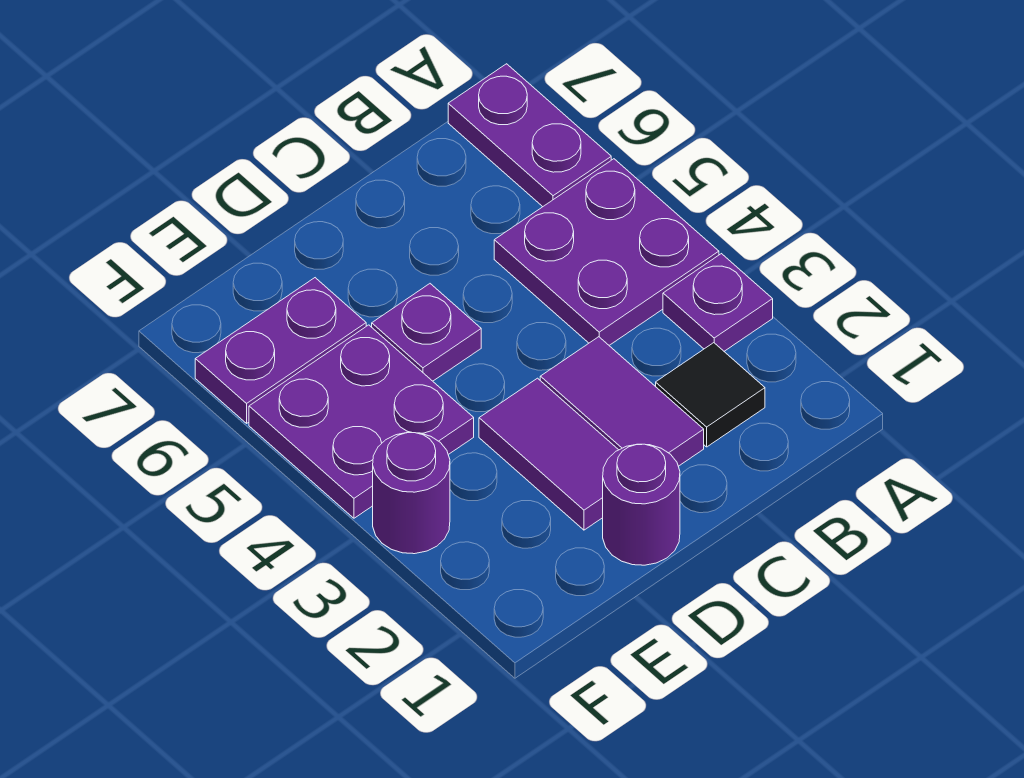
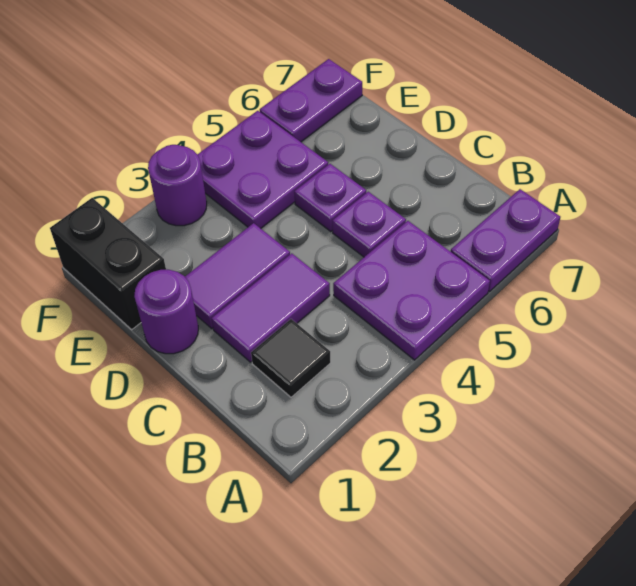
purple 1x1 plate [663,254,773,351] -> purple 1x1 plate moved to [333,192,406,257]
none -> black 1x2 brick [50,198,166,330]
purple 1x2 plate [195,278,366,423] -> purple 1x2 plate turned to [260,59,362,142]

